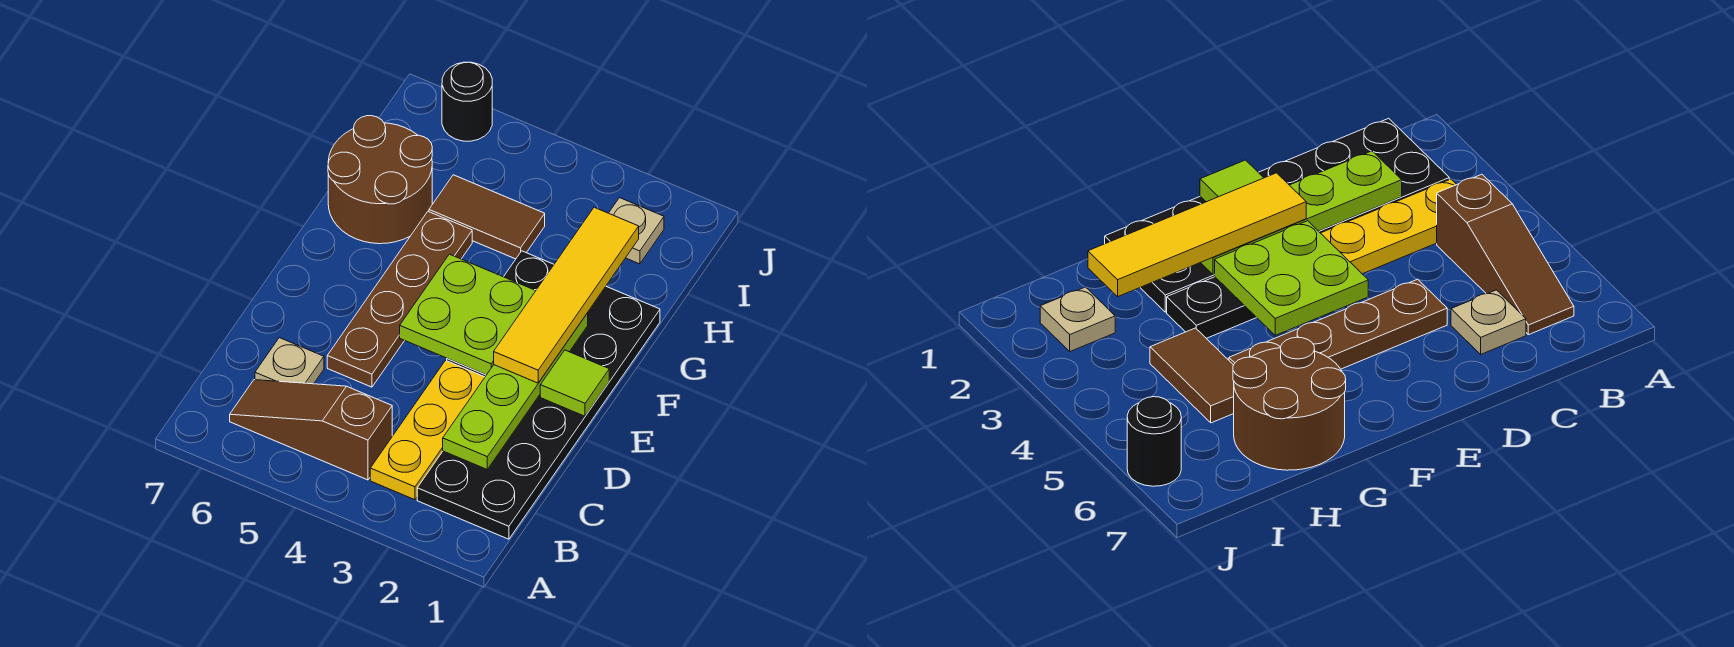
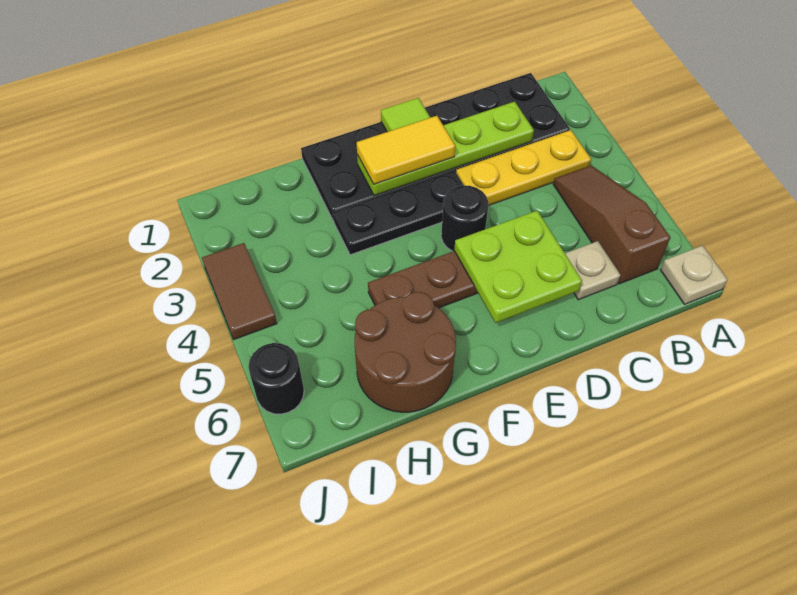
brown 1x3 slope [230,380,392,480] -> brown 1x3 slope turned to [553,166,670,284]
yellow 1x4 tile [494,207,639,383] -> yellow 1x2 tile [356,116,455,184]
lime 2x2 plate [400,254,536,375] -> lime 2x2 plate moved to [454,211,582,323]
none -> black 1x1 round brick [441,185,488,251]
brown 1x2 tile [429,175,545,259] -> brown 1x2 tile moved to [202,243,277,339]
tan 1x1 plate [609,198,664,264] -> tan 1x1 plate moved to [661,246,728,304]

